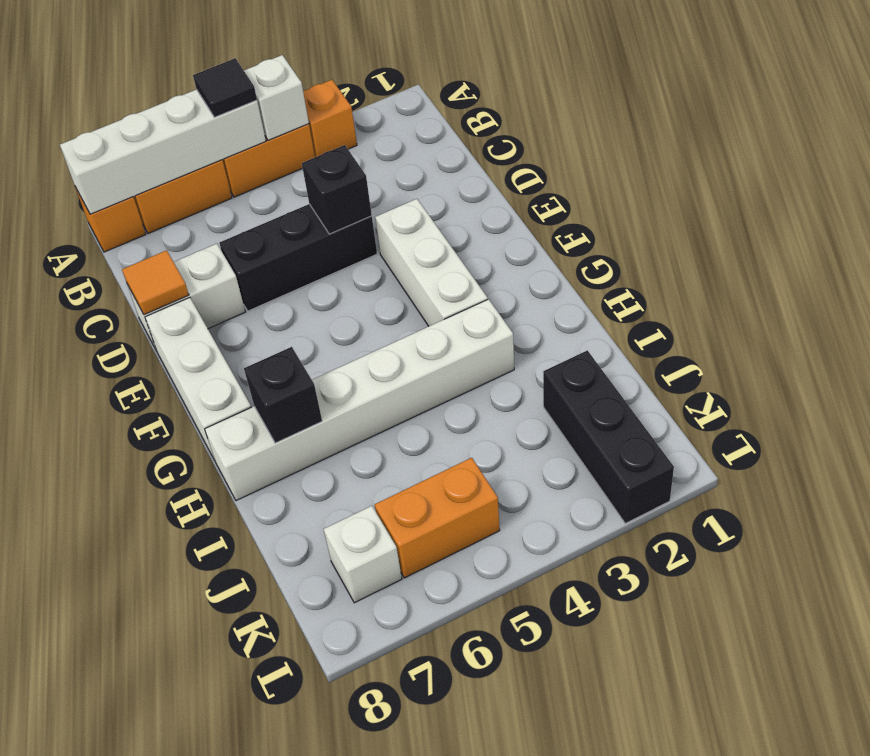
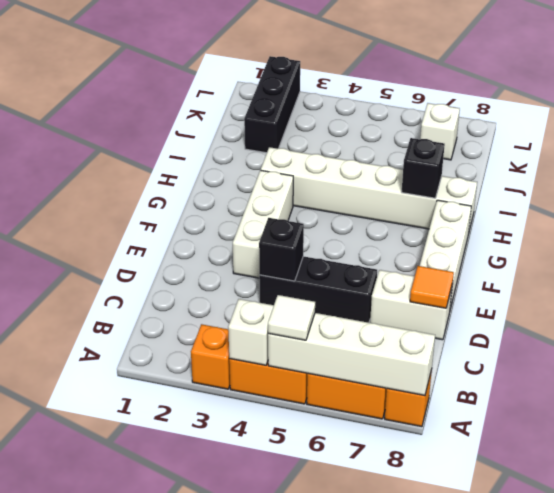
black 1x1 tile [193,58,257,117] -> white 1x1 tile [268,295,315,340]
orange 1x2 brick [375,458,500,578] -> none

